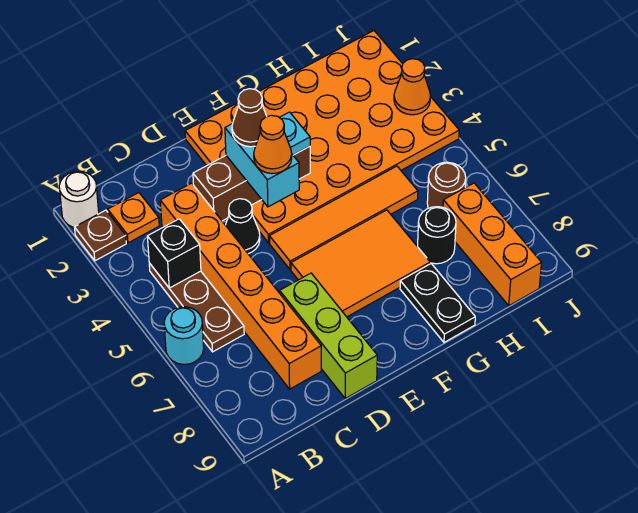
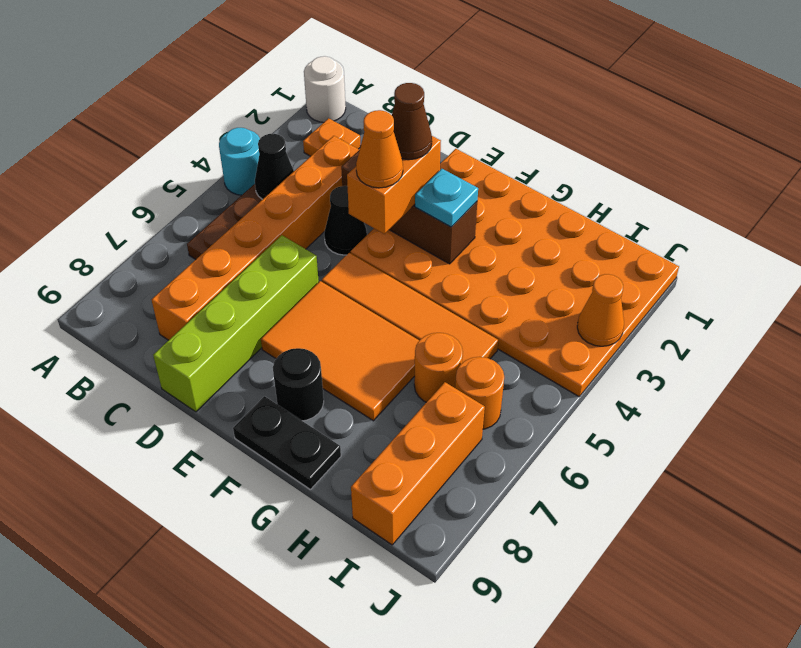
brown 1x1 plate [75,210,126,261] -> none
cyan 1x1 round brick [164,307,204,364] -> cyan 1x1 round brick moved to [219,128,260,195]
black 1x1 brick [147,219,201,288] -> black 1x1 cone [255,134,294,200]
lime 1x3 brick [280,273,377,399] -> lime 1x4 brick [153,235,319,412]
cyan 1x2 brick [225,124,299,207] -> orange 1x2 brick [347,136,441,234]
black 1x2 plate [400,264,475,342] -> black 1x2 plate turned to [233,396,341,489]
none -> orange 1x1 round brick [414,333,463,402]
black 1x1 round brick [418,207,456,264] -> black 1x1 round brick moved to [273,348,324,421]
brown 1x1 round brick [427,162,466,208] -> orange 1x1 round brick [455,357,504,429]

